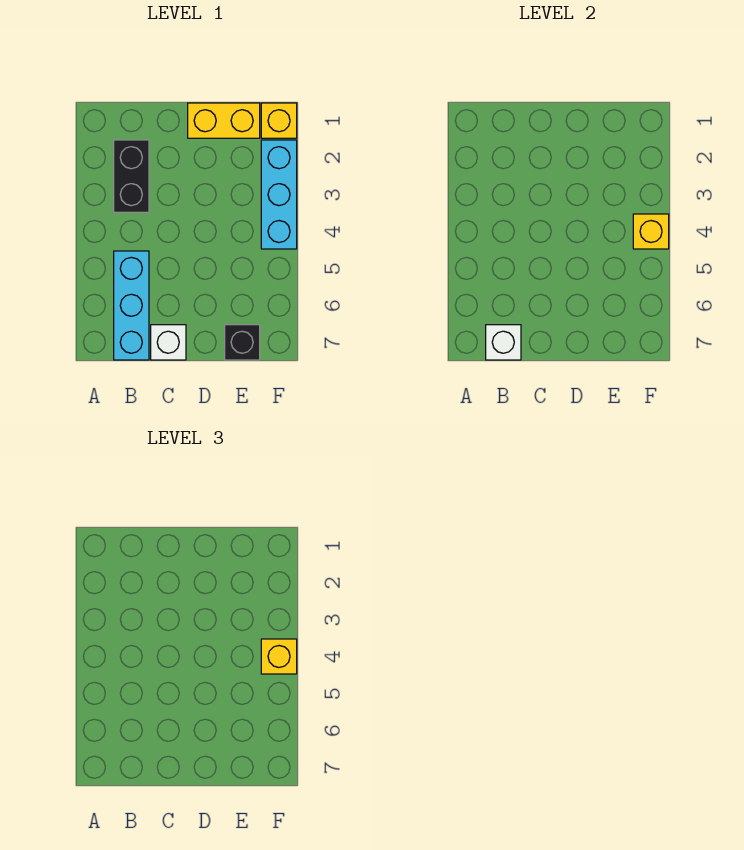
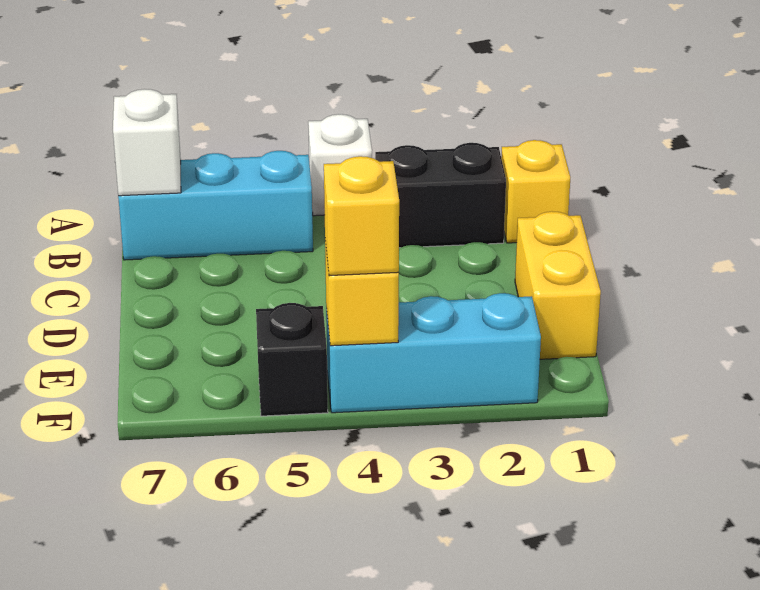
white 1x1 brick [151,325,186,360] -> white 1x1 brick moved to [308,114,372,216]
black 1x1 brick [225,325,260,360] -> black 1x1 brick moved to [256,303,328,416]
yellow 1x1 brick [261,103,297,138] -> yellow 1x1 brick moved to [501,140,570,243]

